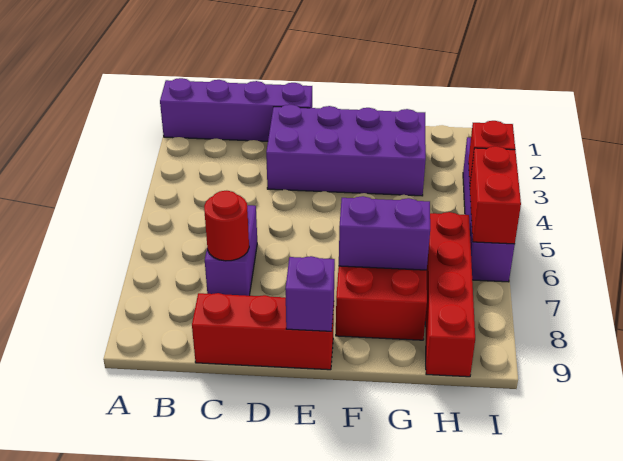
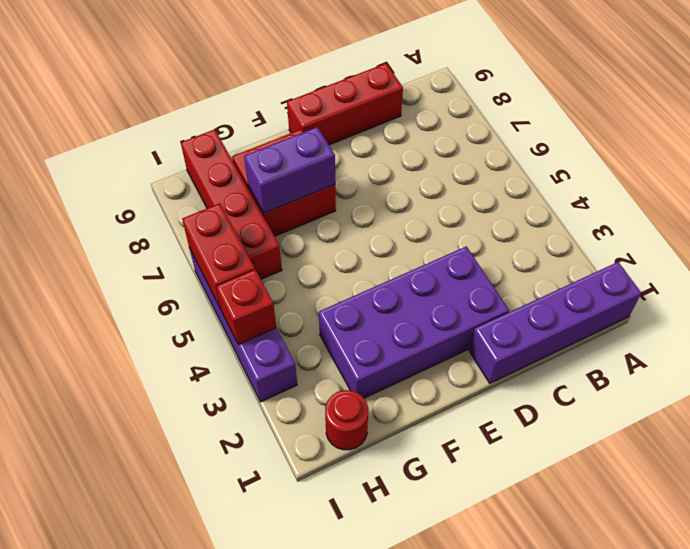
purple 1x2 brick [205,205,257,296] -> none
red 1x1 round brick [204,191,249,261] -> red 1x1 round brick moved to [325,390,368,450]
purple 1x1 brick [285,256,335,331] -> none

